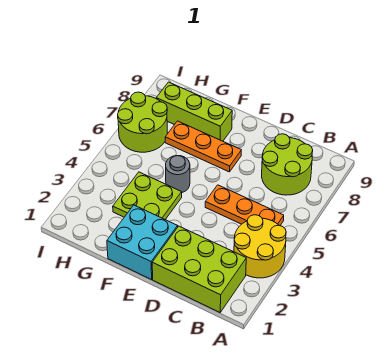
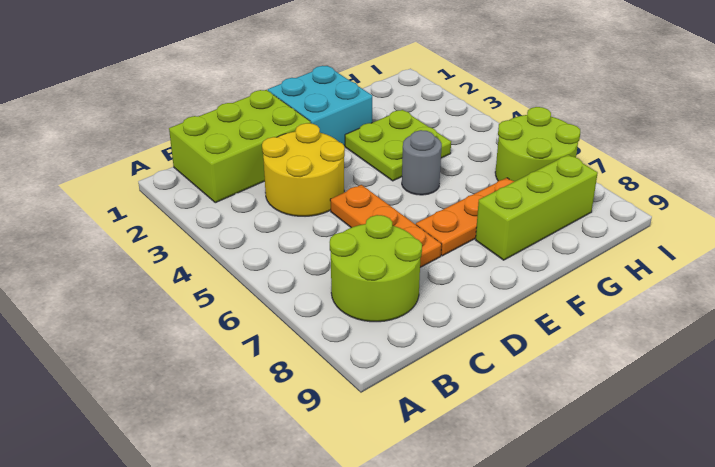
yellow 2x2 round brick [234,215,286,278] -> yellow 2x2 round brick moved to [262,123,345,216]
orange 1x3 plate [205,185,284,226] -> orange 1x3 plate turned to [330,185,441,267]

